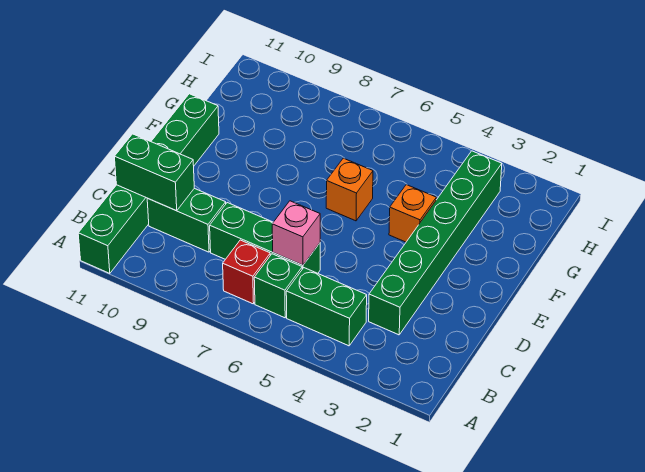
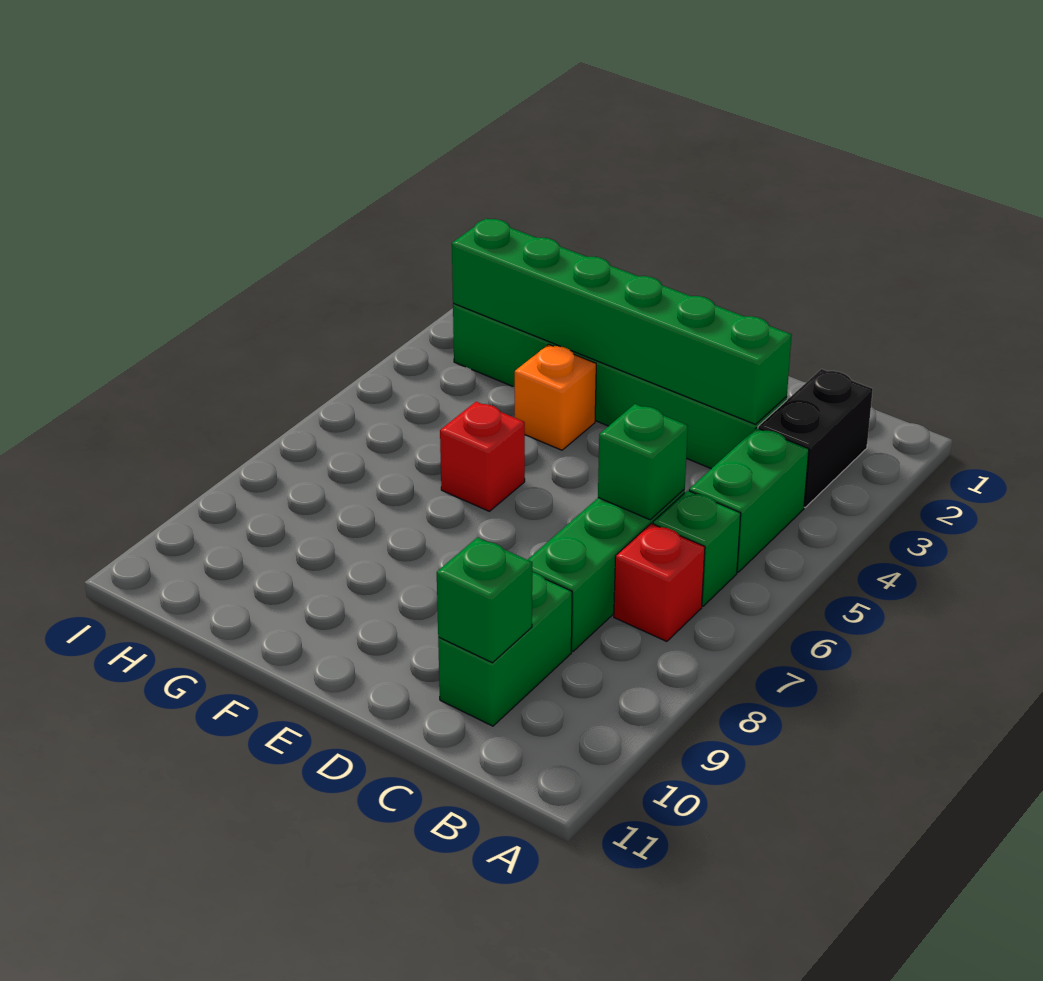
green 1x6 brick [78,94,219,273] -> green 1x6 brick moved to [452,219,792,424]
none -> black 1x2 brick [758,369,873,507]
pink 1x1 brick [272,201,320,265] -> green 1x1 brick [598,404,688,520]
green 1x2 brick [115,134,194,211] -> green 1x1 brick [437,537,532,663]
orange 1x1 brick [326,158,373,221] -> red 1x1 brick [440,402,525,511]

